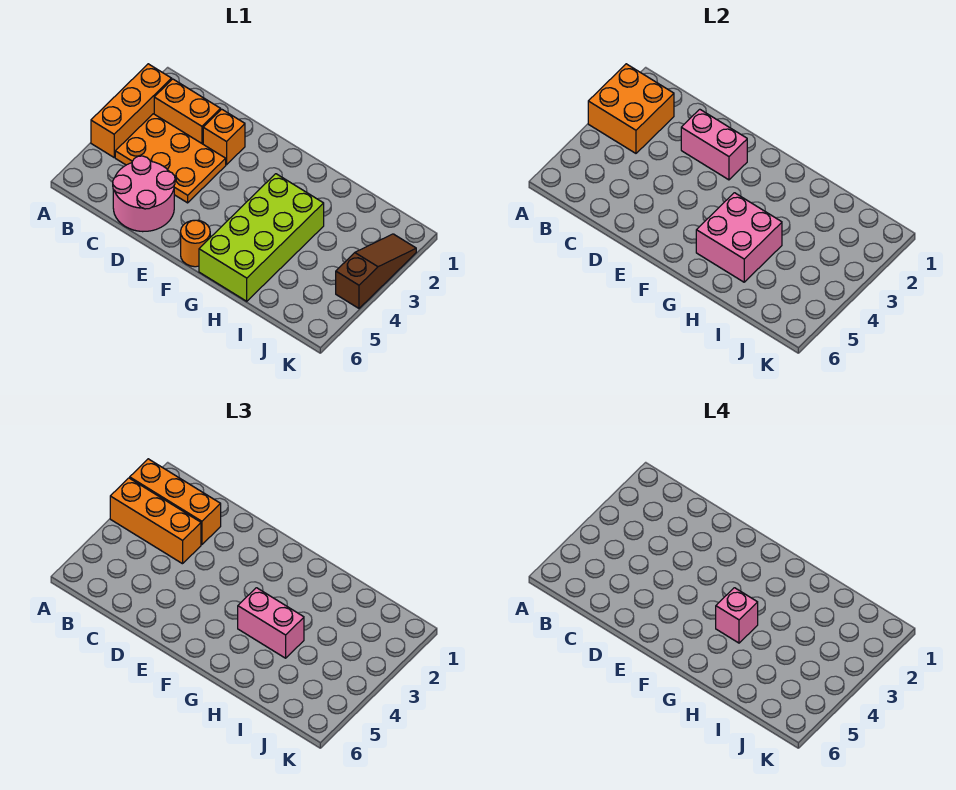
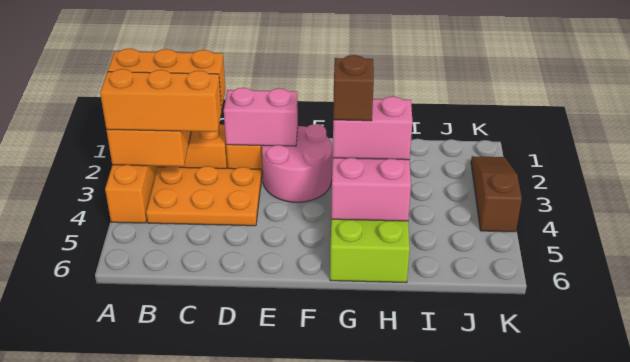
pink 2x2 round brick [113,156,175,232] -> pink 2x2 round brick moved to [262,124,332,202]
orange 1x1 round brick [181,220,210,267] -> none
pink 1x1 brick [716,588,758,643] -> brown 1x1 brick [333,55,374,121]

